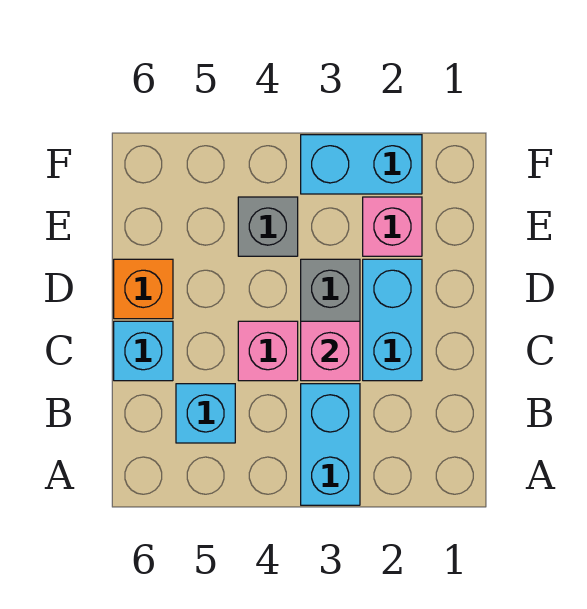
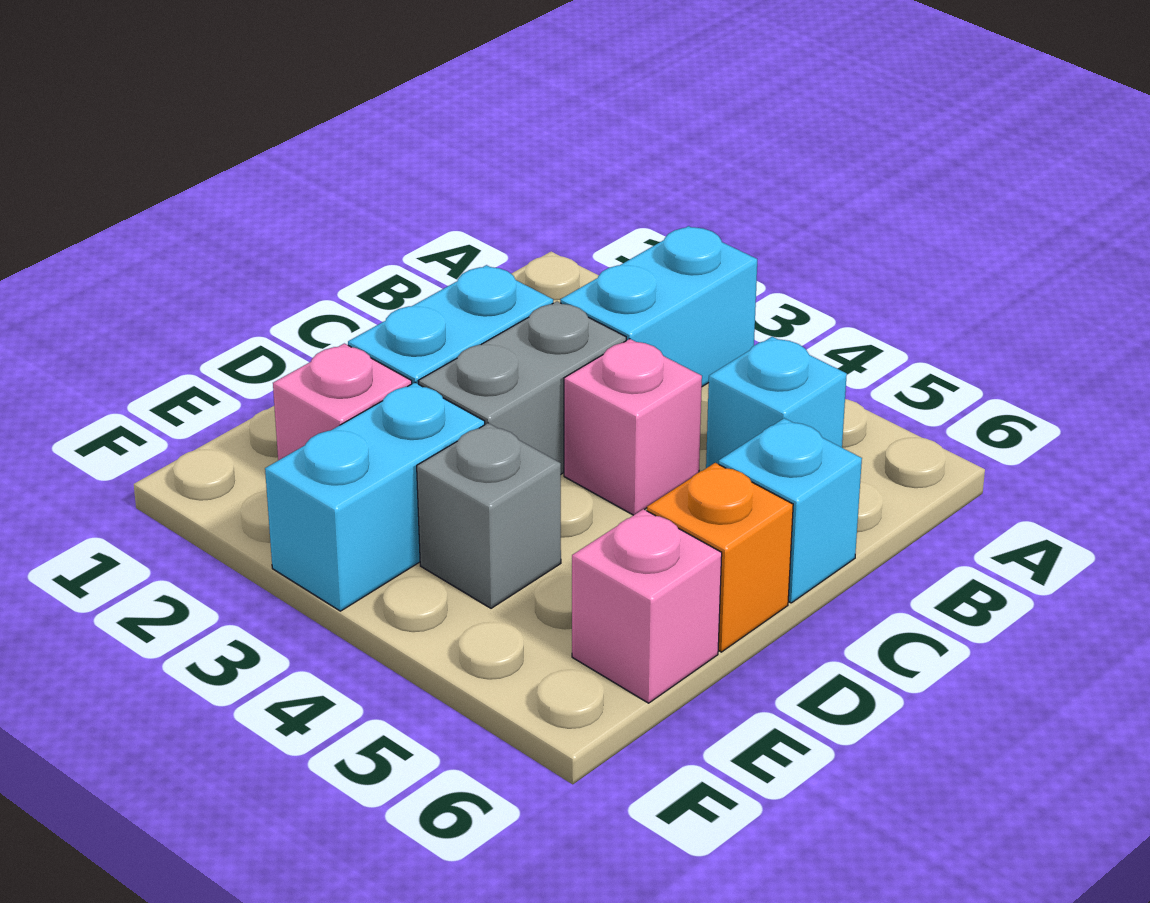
pink 1x1 brick [301,321,360,381] -> pink 1x1 brick moved to [572,509,722,703]
cyan 1x2 brick [301,135,422,194] -> cyan 1x2 brick turned to [265,383,485,611]

